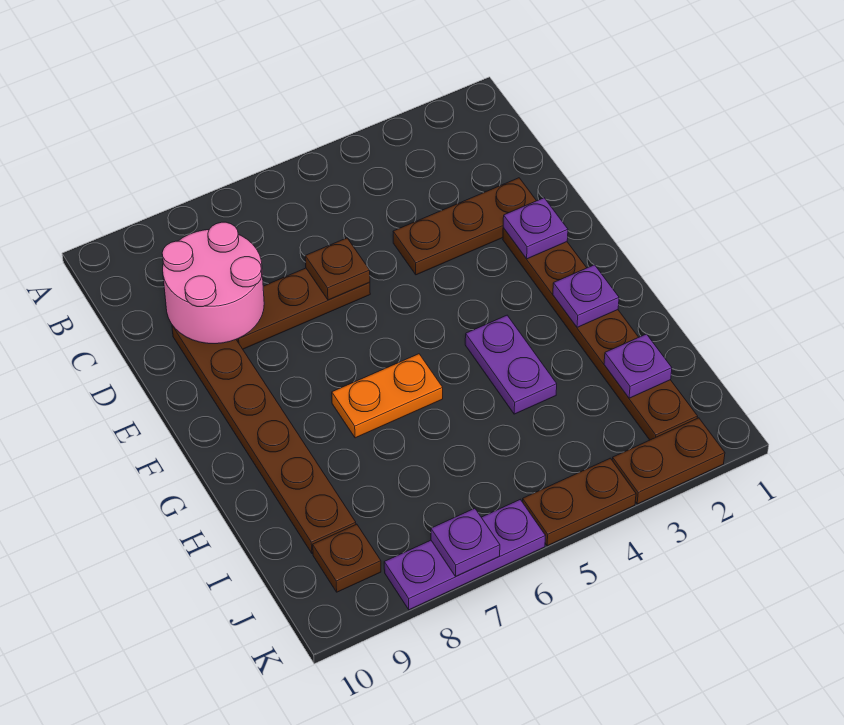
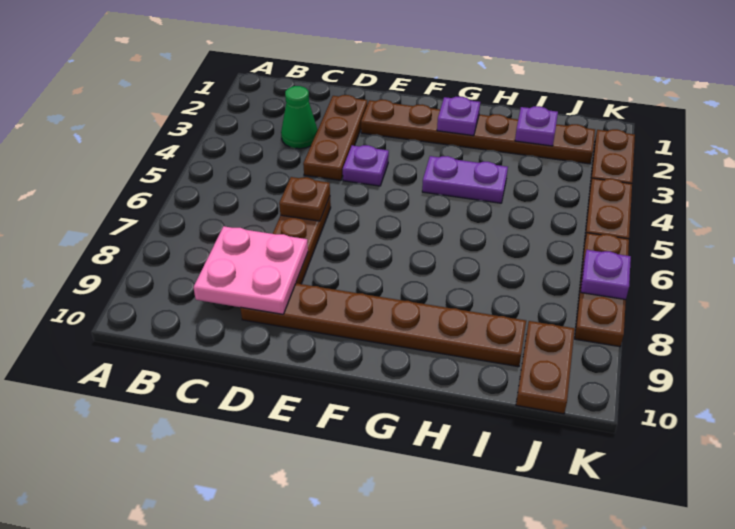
none -> green 1x1 cone [281,86,318,149]
pink 2x2 round brick [162,222,264,344] -> pink 2x2 plate [193,226,308,314]
purple 1x1 plate [503,198,568,259] -> purple 1x1 plate moved to [343,145,389,186]
orange 1x2 plate [332,354,443,438] -> none
brown 1x1 plate [313,524,381,592] -> brown 1x2 plate [516,321,575,414]
purple 1x3 plate [384,500,545,610] -> brown 1x3 plate [575,233,629,347]

